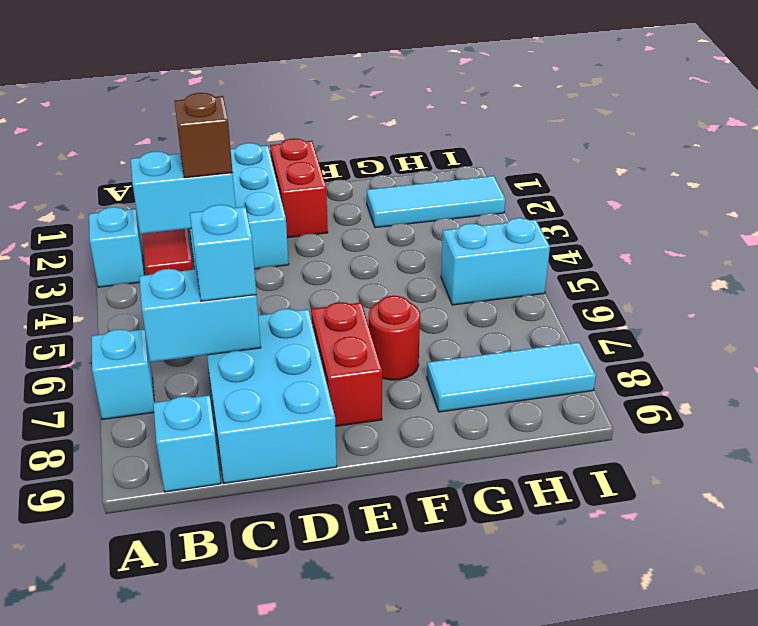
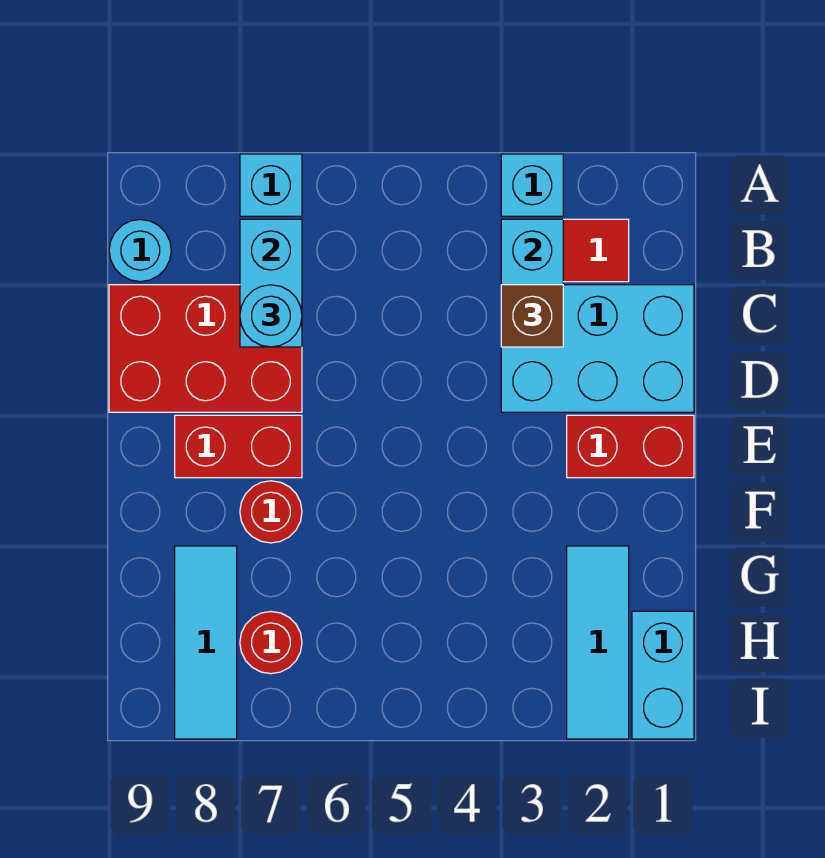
cyan 1x1 brick [153,395,221,492] -> cyan 1x1 round brick [109,219,171,282]
cyan 2x3 brick [207,309,337,483] -> red 2x3 brick [109,285,302,412]
cyan 1x1 brick [190,205,257,301] -> cyan 1x1 round brick [240,285,302,347]
cyan 1x2 brick [441,218,550,305] -> cyan 1x2 brick moved to [632,611,694,739]
none -> red 1x1 round brick [240,612,302,674]

